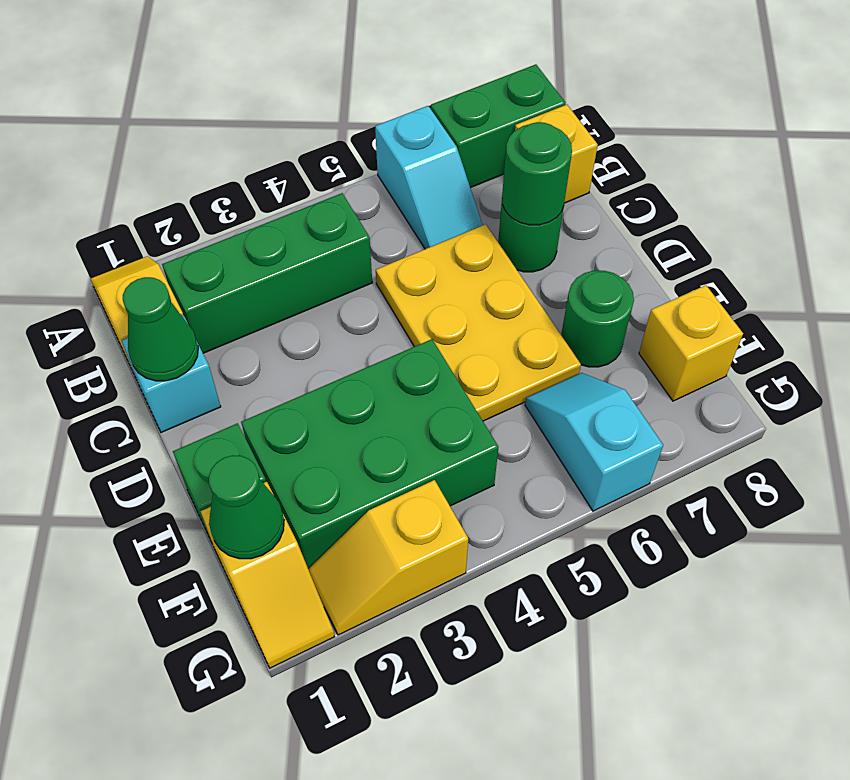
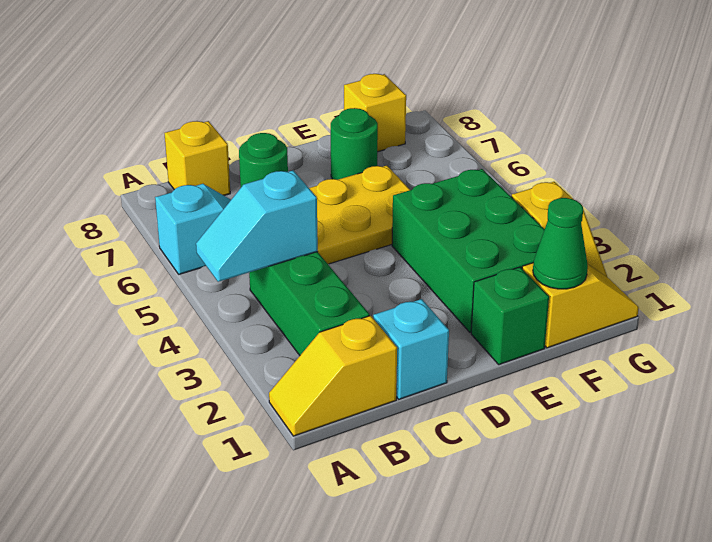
green 1x2 brick [431,64,565,188] -> none
green 1x1 cone [123,277,198,381] -> none
green 1x1 round brick [502,122,572,225] -> none
cyan 1x2 slope [525,373,663,511] -> cyan 1x2 slope moved to [196,170,318,282]

